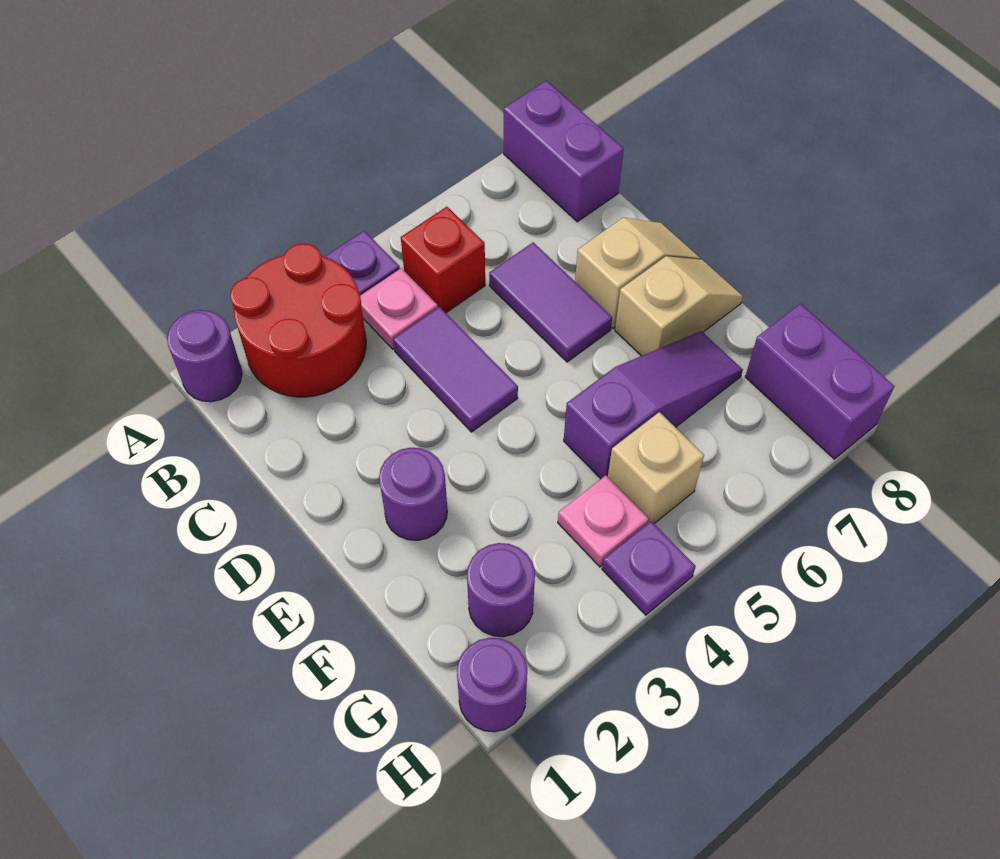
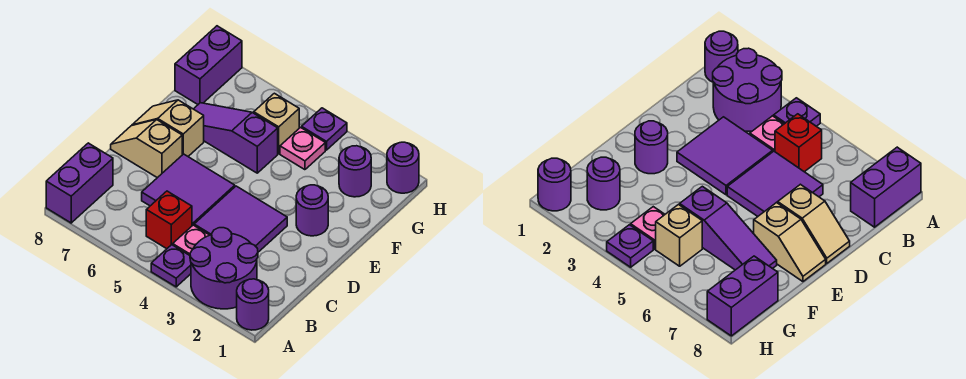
red 2x2 round brick [230,243,366,397] -> purple 2x2 round brick [190,228,258,309]
purple 1x2 tile [393,307,518,432] -> purple 2x2 tile [194,186,287,252]
purple 1x2 tile [489,242,612,362] -> purple 2x2 tile [142,154,235,226]

